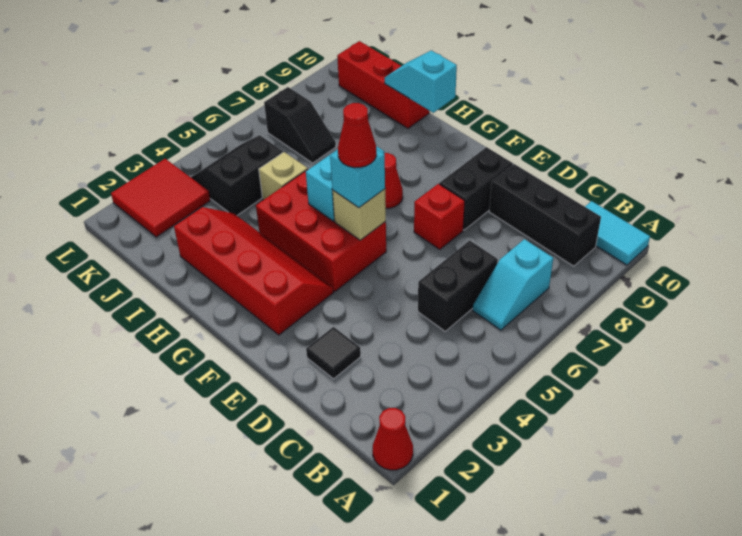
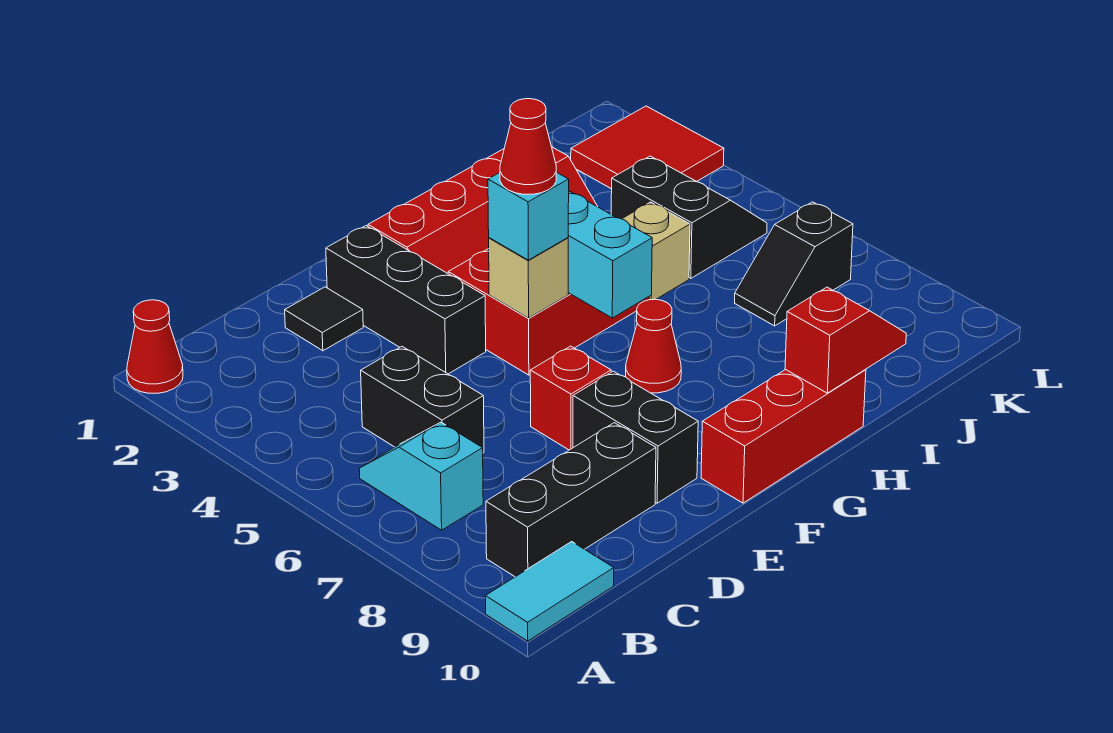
none -> black 1x3 brick [326,226,486,374]
cyan 1x2 slope [384,50,457,113] -> red 1x2 slope [785,287,906,393]
red 1x3 brick [337,41,429,128] -> red 1x3 brick moved to [701,369,866,503]

